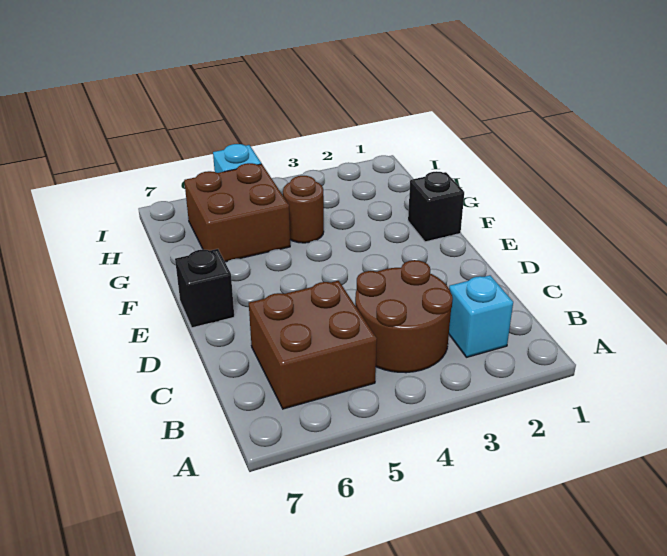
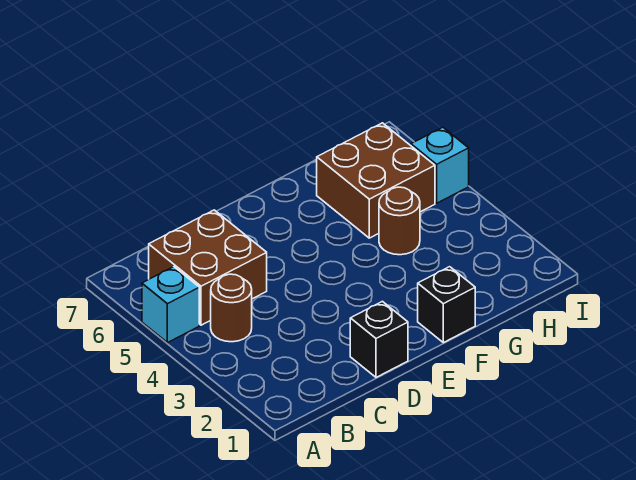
cyan 1x1 brick [449,275,513,357] -> cyan 1x1 brick moved to [142,267,199,343]
brown 2x2 round brick [355,260,453,373] -> brown 1x1 round brick [211,274,252,342]
black 1x1 brick [175,249,234,328] -> black 1x1 brick moved to [350,301,408,377]

